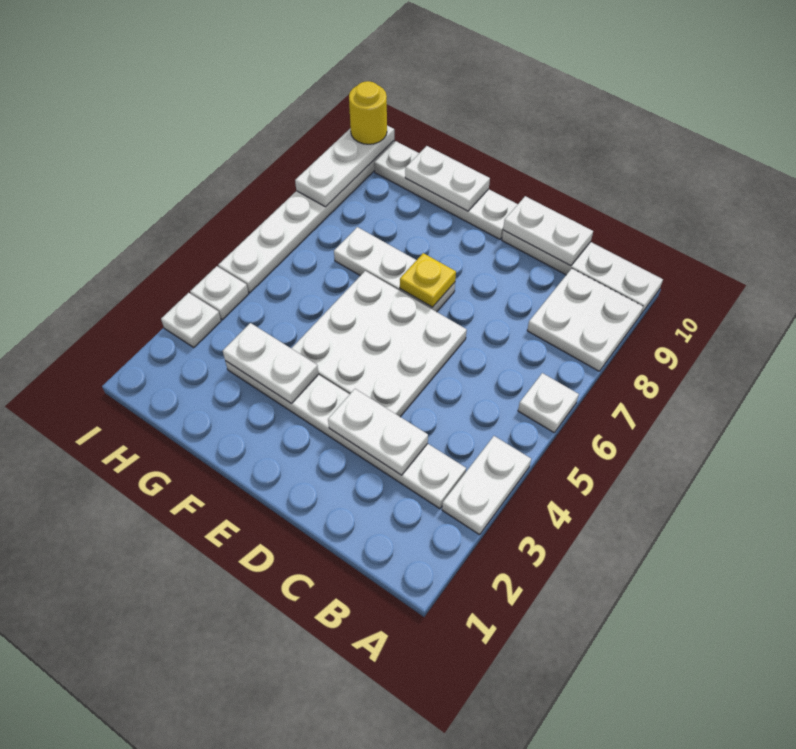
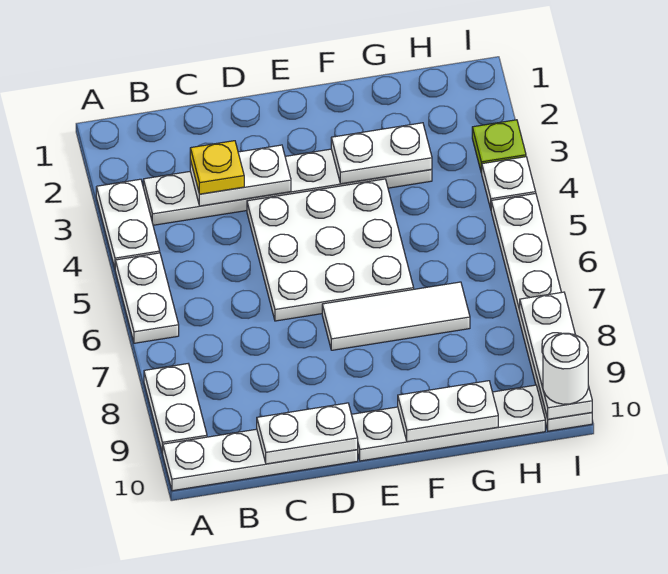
white 1x1 plate [518,373,579,432] -> white 1x2 plate [115,253,179,343]
white 2x2 plate [527,269,643,371] -> white 1x2 plate [144,364,207,454]
white 1x3 plate [334,227,455,312] -> white 1x3 tile [322,282,470,350]
yellow 1x1 plate [400,253,456,307] -> yellow 1x1 plate moved to [190,141,244,194]
white 1x1 plate [161,293,221,348] -> lime 1x1 plate [472,120,526,173]
yellow 1x1 round brick [349,81,387,144] -> white 1x1 round brick [543,333,588,404]

